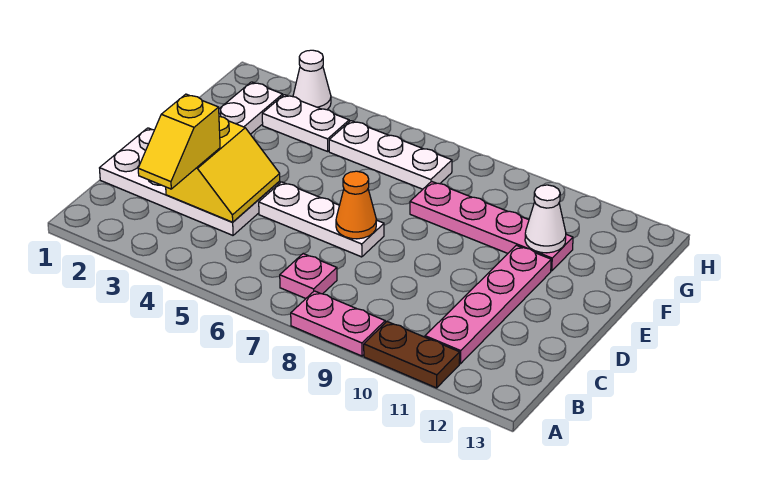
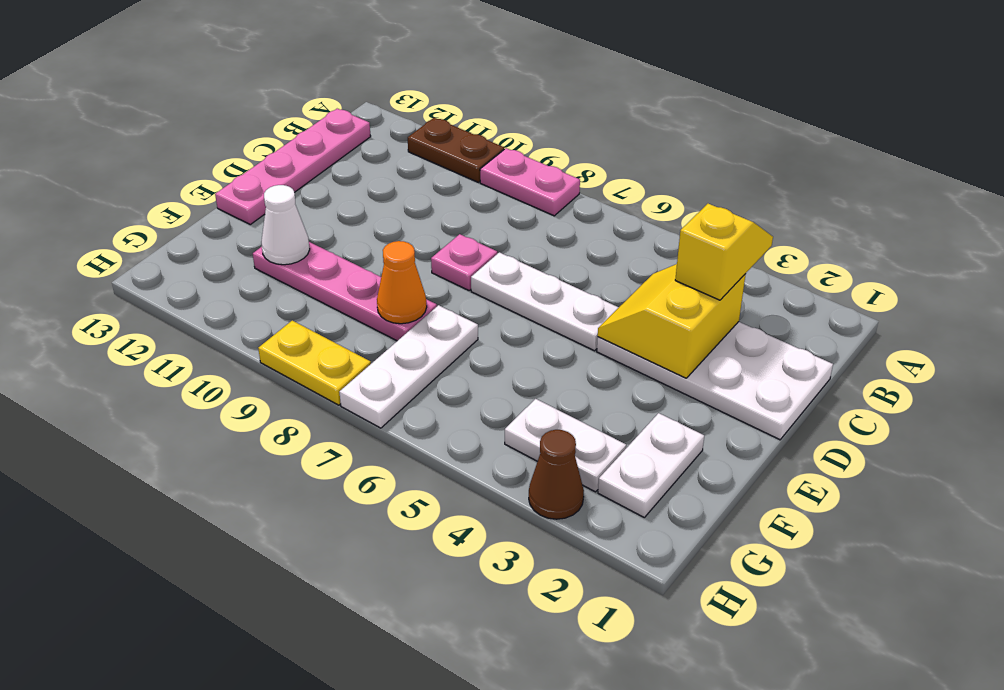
pink 1x1 plate [280,254,337,299] -> pink 1x1 plate moved to [431,234,497,290]
pink 1x4 plate [425,245,551,364] -> pink 1x4 plate moved to [215,109,371,224]
orange 1x1 cone [336,171,376,239] -> orange 1x1 cone moved to [377,241,427,324]
white 1x3 plate [329,121,452,189] -> white 1x3 plate turned to [339,305,478,428]
white 1x1 cone [293,50,331,110] -> brown 1x1 cone [529,430,584,519]
none -> yellow 1x2 plate [258,320,371,405]

